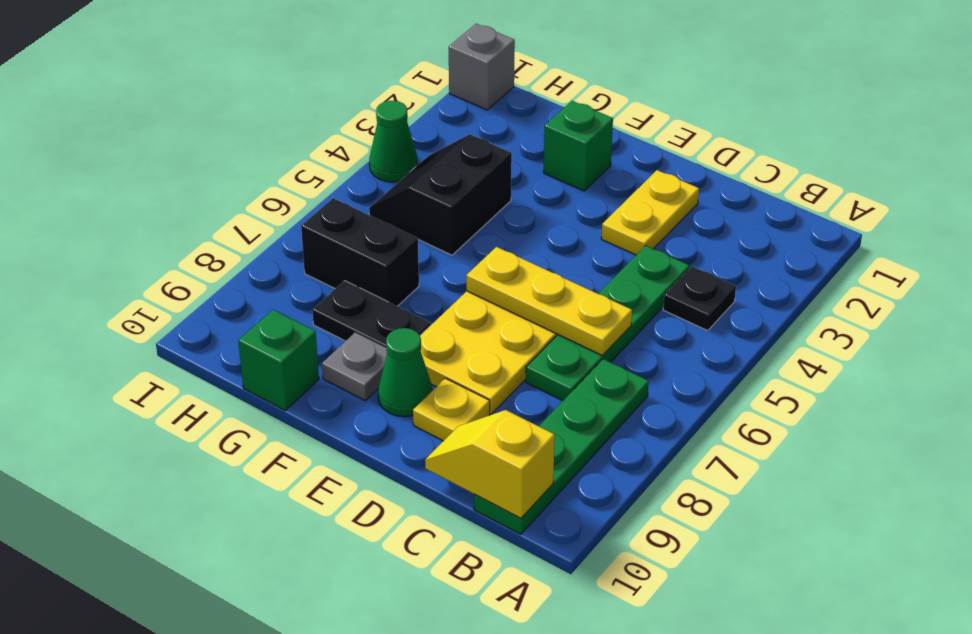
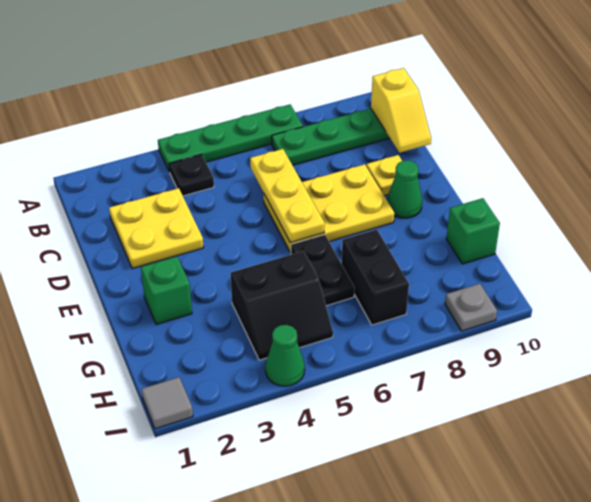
green 1x4 plate [526,246,689,401] -> green 1x4 plate moved to [158,104,303,172]
yellow 1x2 plate [601,170,699,255] -> yellow 2x2 plate [109,188,204,269]
black 1x2 plate [312,281,431,348] -> black 1x2 plate moved to [291,235,355,306]
grey 1x1 plate [322,333,387,401] -> grey 1x1 plate moved to [445,284,497,331]
grey 1x1 brick [449,24,515,110] -> grey 1x1 tile [141,377,193,429]

